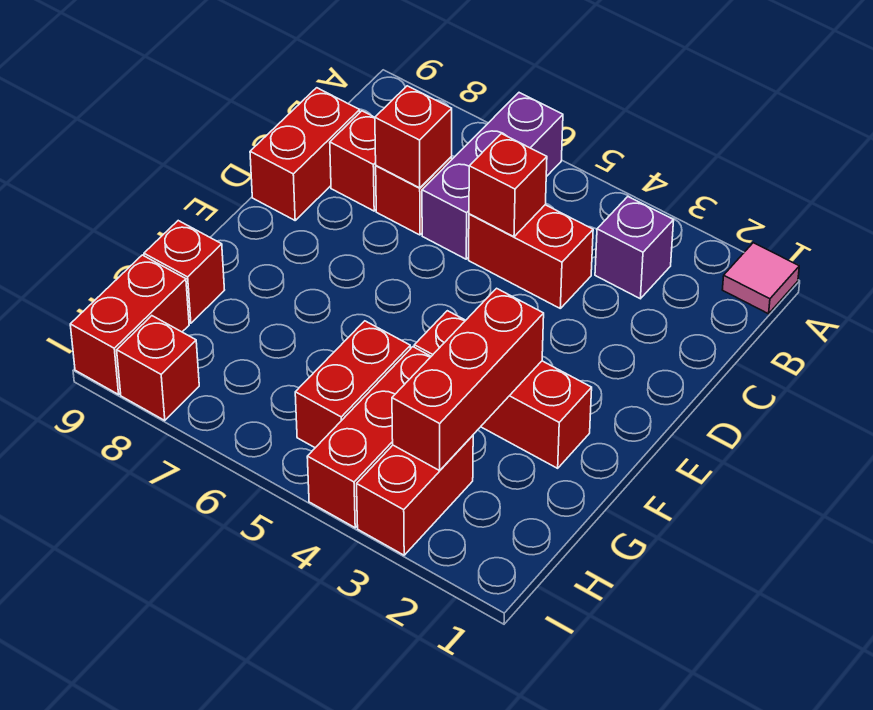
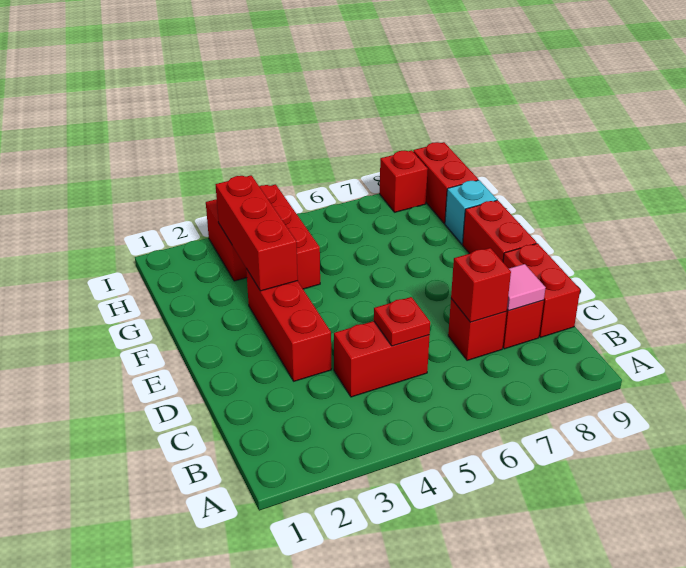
pink 1x1 tile [722,243,799,314] -> pink 1x1 tile moved to [507,264,546,311]
purple 1x3 brick [422,93,563,259] -> none
purple 1x1 brick [595,197,674,299] -> none
red 1x1 brick [469,134,547,237] -> red 1x1 plate [374,297,430,346]
red 1x3 brick [414,311,592,468] -> red 1x3 brick turned to [246,269,331,381]
red 1x2 brick [295,321,410,448] -> red 1x2 brick moved to [463,200,537,262]
red 1x1 brick [144,221,224,323] -> cyan 1x1 brick [445,180,497,244]

